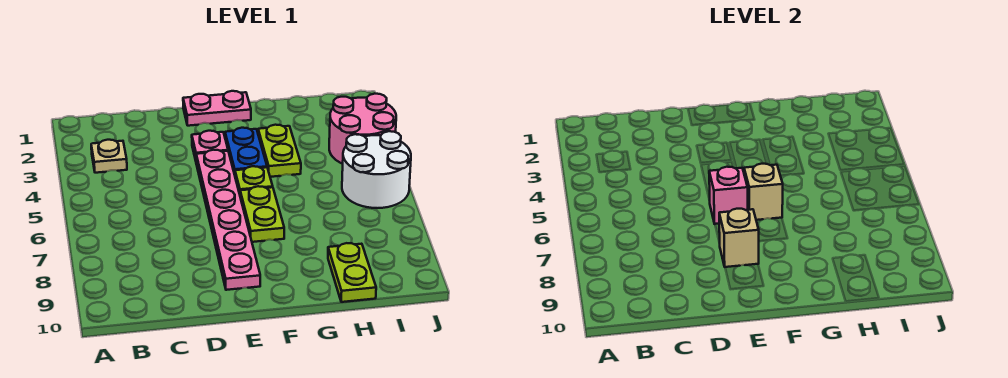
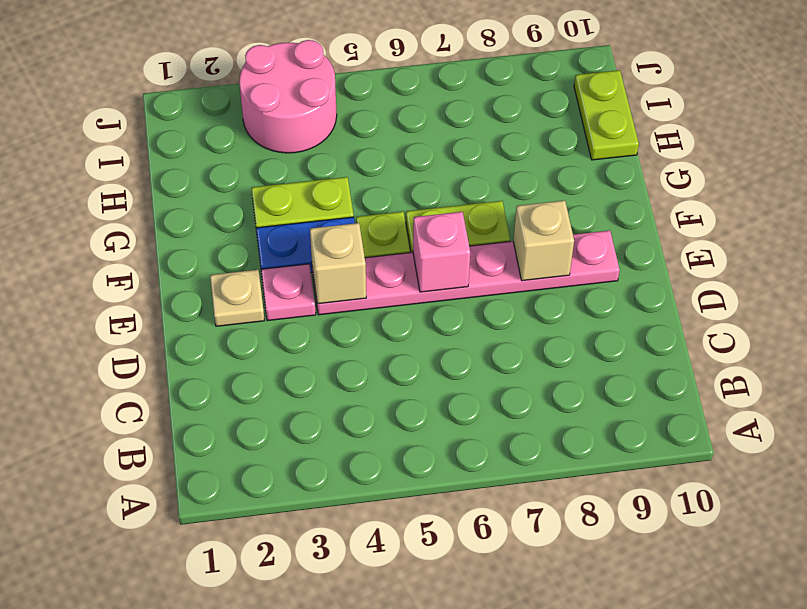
tan 1x1 plate [91,140,127,173] -> tan 1x1 plate moved to [210,270,265,326]
pink 1x2 plate [183,91,251,126] -> none
tan 1x1 brick [744,163,783,220] -> tan 1x1 brick moved to [310,223,366,304]
lime 1x2 plate [328,243,376,302] -> lime 1x2 plate turned to [574,70,639,160]
white 2x2 round brick [342,131,411,208] -> none

